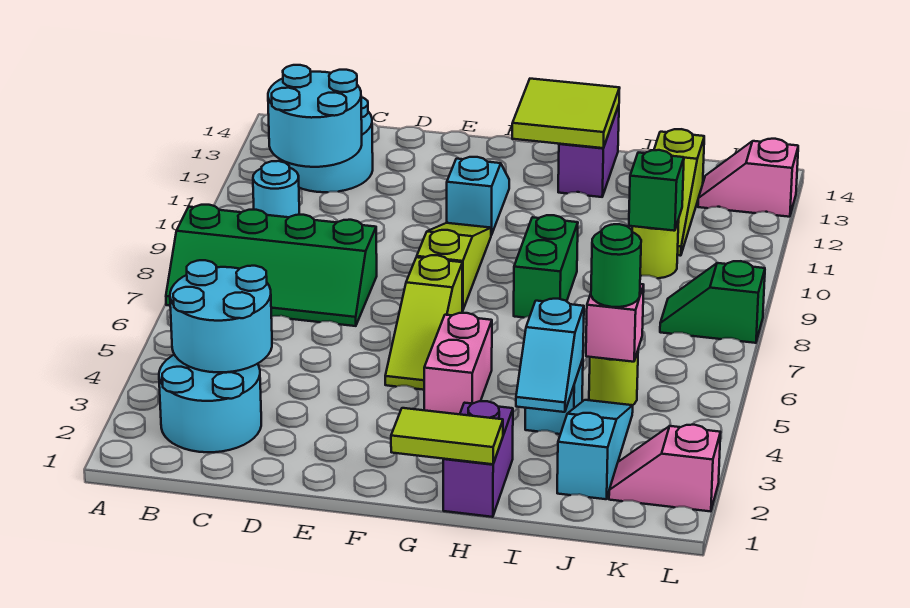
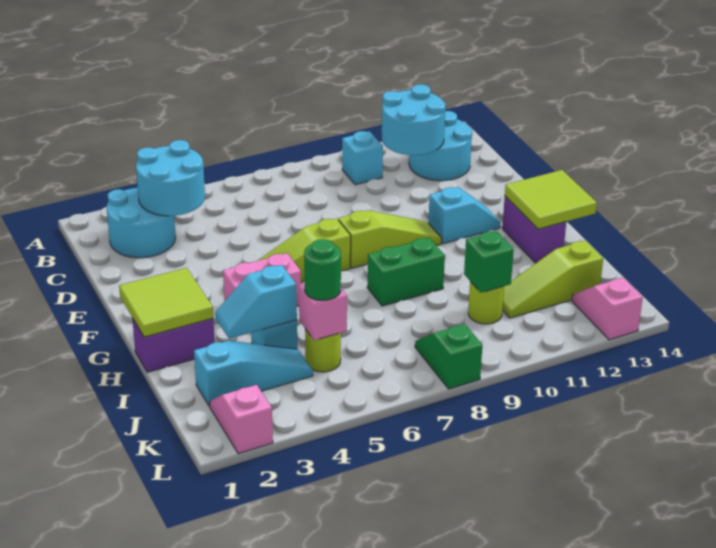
green 2x4 slope [166,205,377,326] -> none
cyan 1x1 round brick [253,161,299,217] -> cyan 1x1 brick [342,131,383,185]
lime 1x2 tile [391,408,503,464] -> lime 2x2 tile [119,268,213,337]
purple 1x2 brick [558,105,619,197] -> purple 1x2 brick turned to [502,196,566,263]

